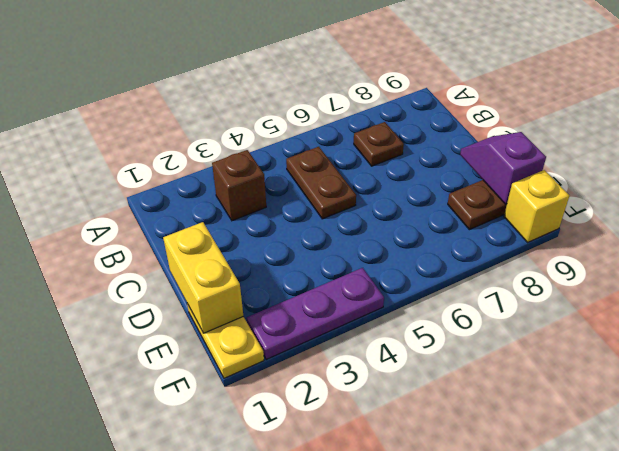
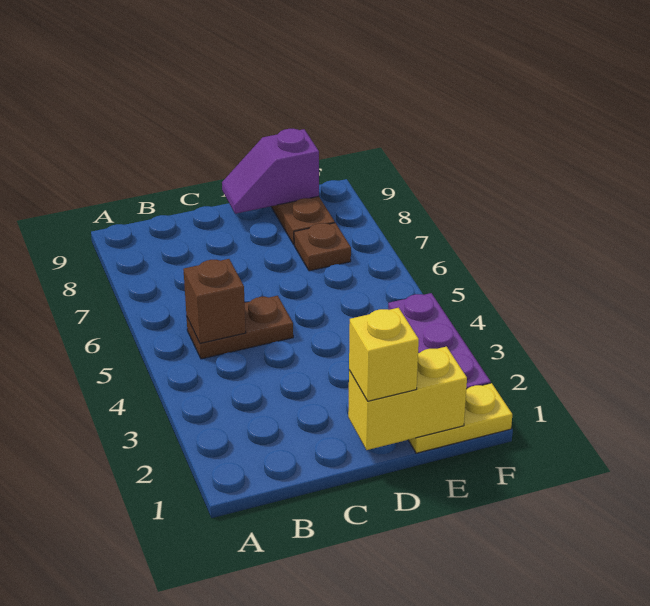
brown 1x1 brick [212,150,266,221] -> brown 1x1 brick moved to [183,259,246,343]
brown 1x1 plate [354,122,404,166] -> brown 1x1 plate moved to [294,223,351,271]
yellow 1x1 brick [504,170,569,242] -> yellow 1x1 brick moved to [349,308,419,401]

